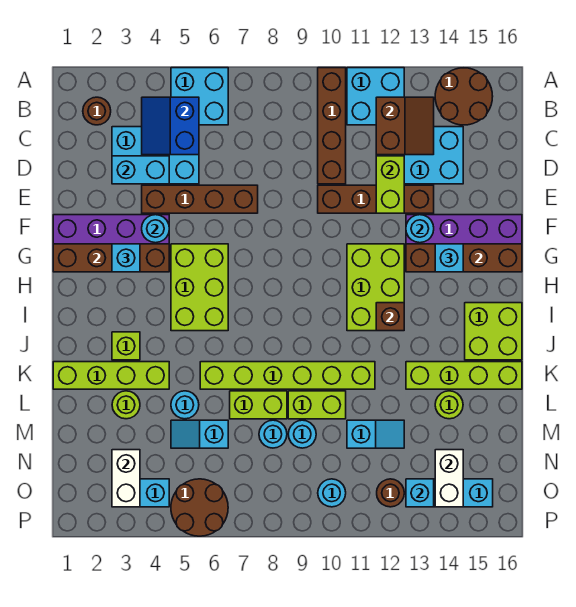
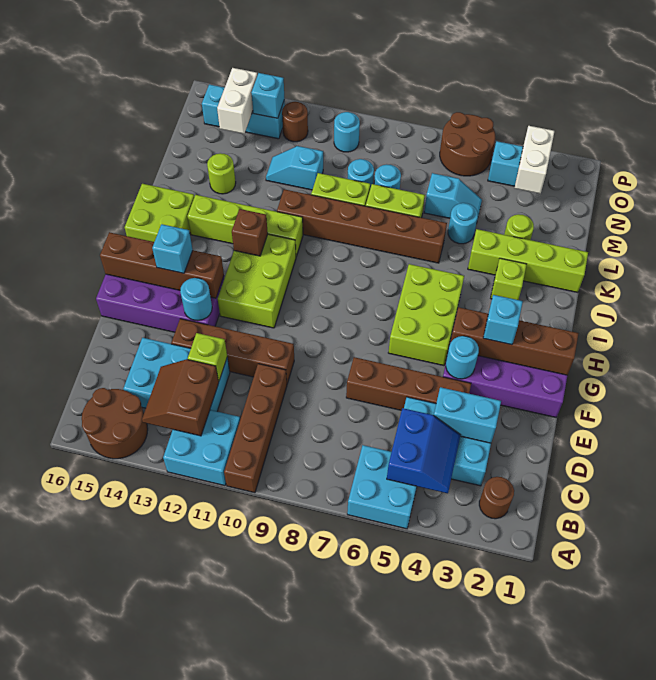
lime 1x2 brick [376,156,404,213] -> lime 1x1 brick [188,333,227,381]
lime 1x6 brick [200,362,375,389] -> brown 1x6 brick [277,189,447,263]
lime 1x4 brick [406,362,522,389] -> lime 1x4 brick moved to [188,195,303,256]

